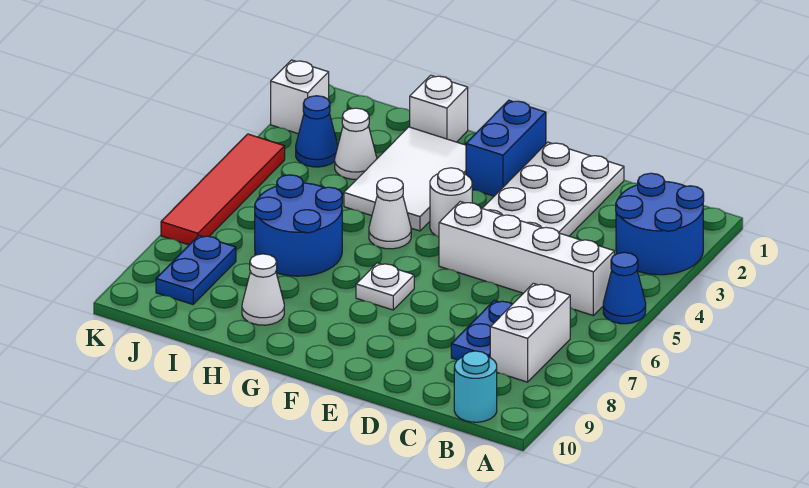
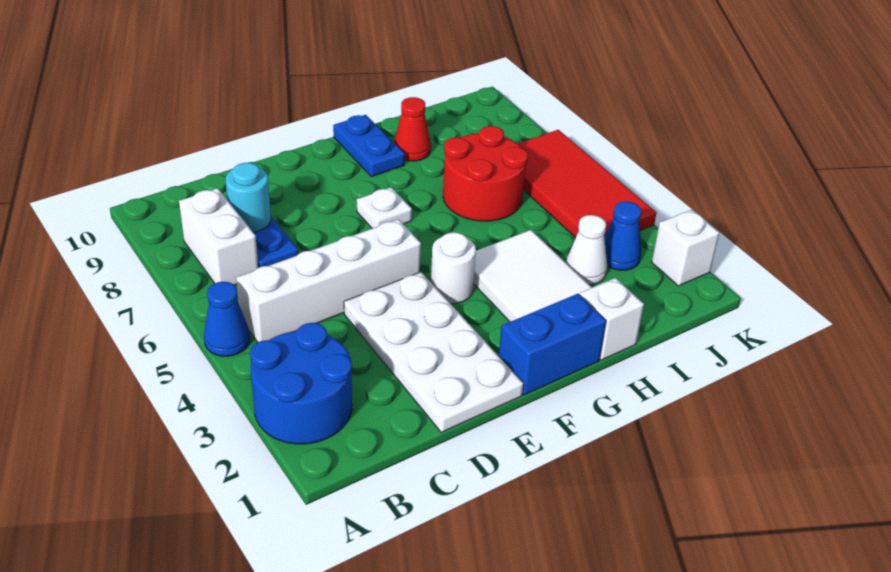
cyan 1x1 round brick [454,351,497,422] -> cyan 1x1 round brick moved to [226,163,271,232]
blue 1x2 brick [466,100,546,196] -> blue 1x2 brick turned to [499,294,606,395]
white 1x1 cone [369,178,411,249] -> none
blue 2x2 round brick [255,175,342,276] -> red 2x2 round brick [443,126,528,221]
white 1x1 cone [242,254,284,325] -> red 1x1 cone [394,97,431,161]
blue 1x2 plate [156,235,236,304] -> blue 1x2 plate moved to [333,115,404,177]
red 1x4 tile [161,134,285,245] -> red 2x4 tile [518,130,657,238]

